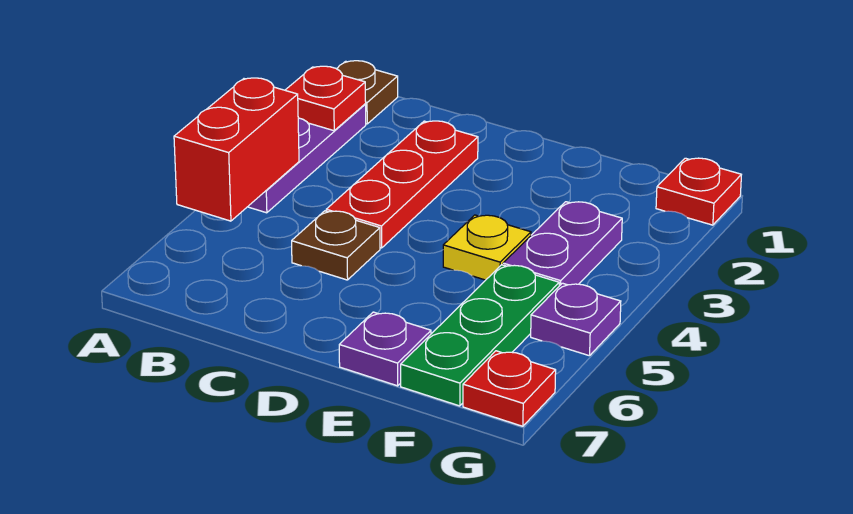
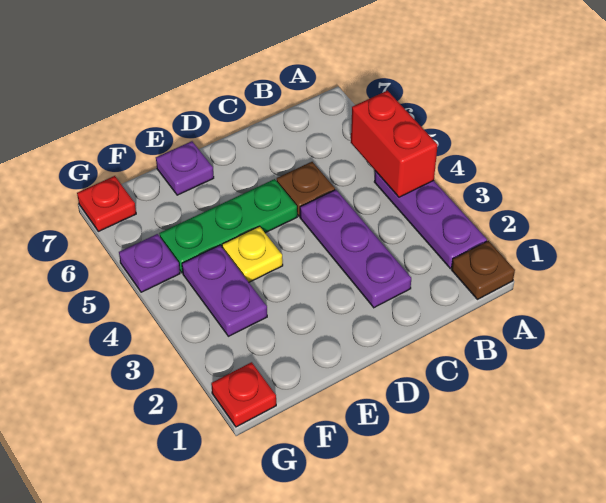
red 1x1 plate [285,66,366,131] -> none
red 1x3 plate [326,121,478,248] -> purple 1x3 plate [300,190,411,308]
green 1x3 plate [401,265,559,406] -> green 1x3 plate turned to [159,179,297,273]

